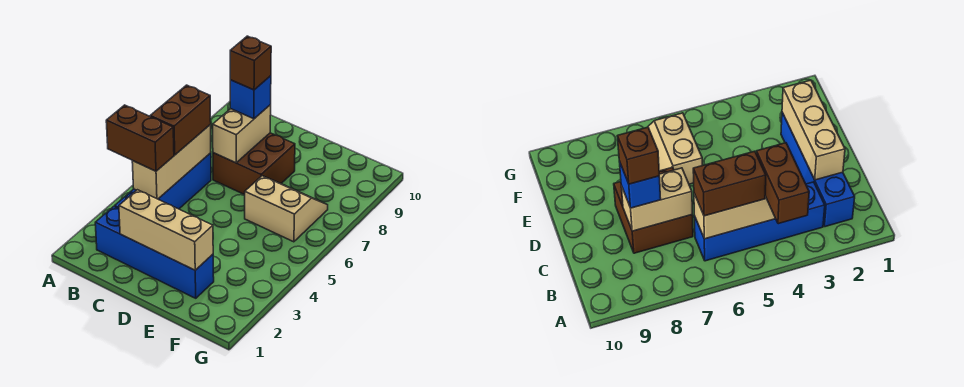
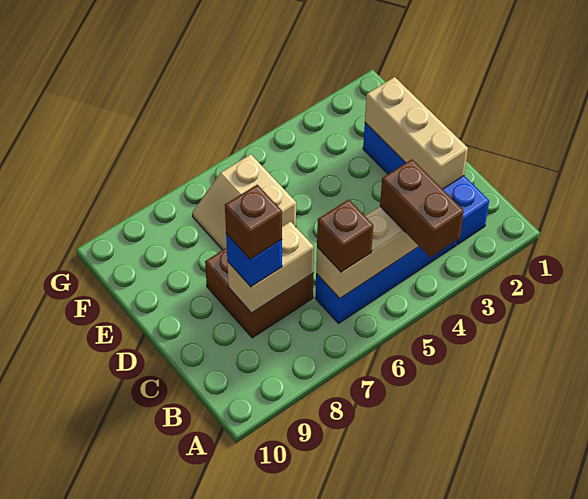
brown 1x2 brick [150,85,211,155] -> brown 1x1 brick [317,200,373,272]

